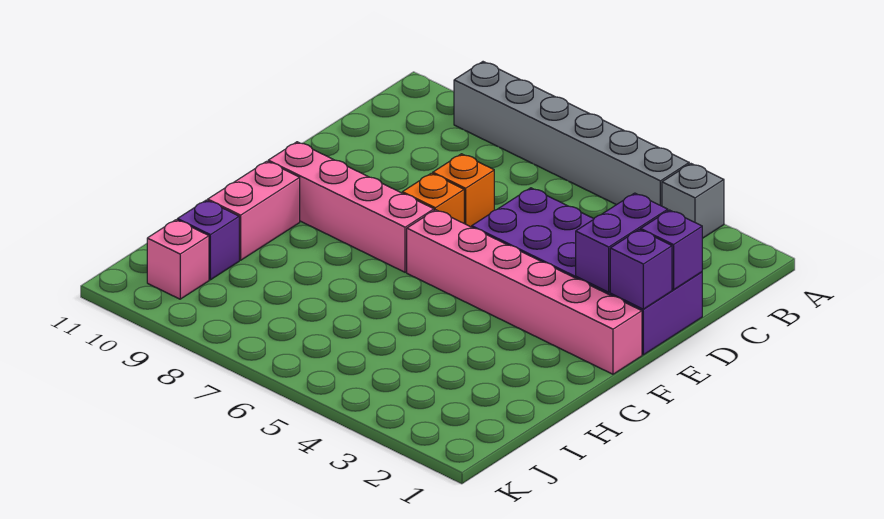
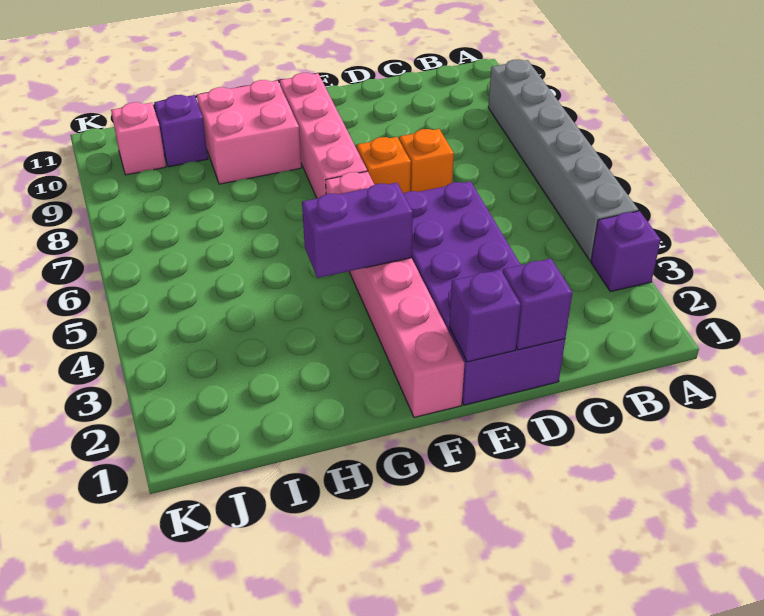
grey 1x1 brick [662,164,724,238] -> purple 1x1 brick [591,211,661,292]
purple 1x2 brick [576,193,668,292] -> purple 1x2 brick moved to [302,183,413,278]
pink 1x2 brick [208,161,300,260] -> pink 2x2 brick [197,80,301,184]

